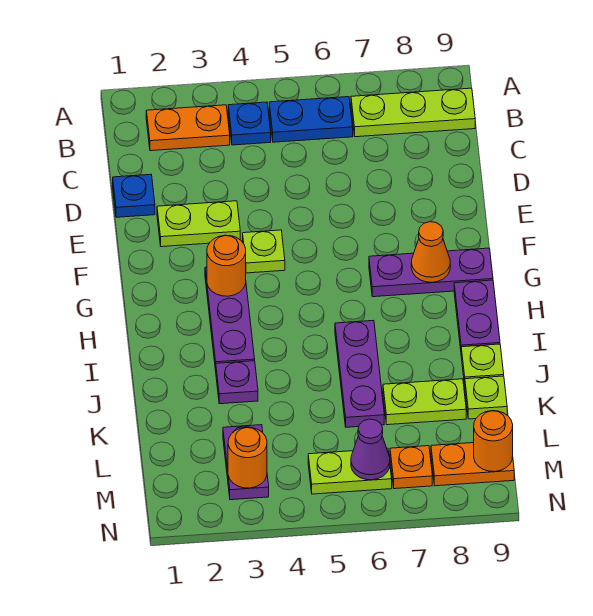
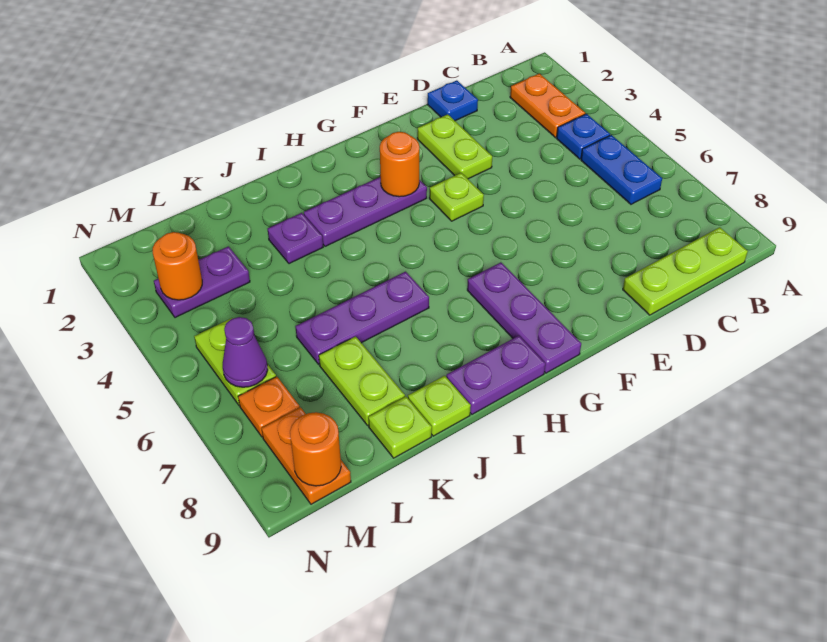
lime 1x3 plate [351,88,475,137] -> lime 1x3 plate turned to [623,227,748,315]
orange 1x1 cone [411,222,450,282] -> none

